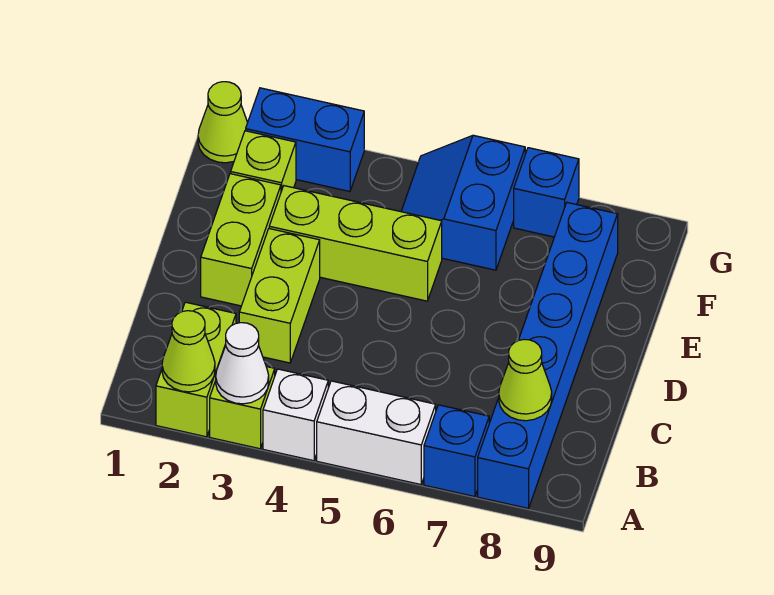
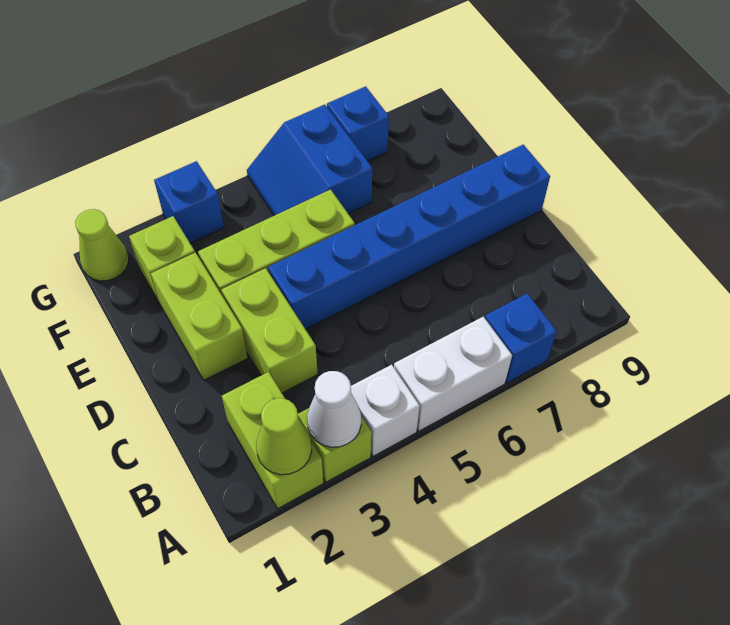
blue 1x6 brick [478,203,618,508] -> blue 1x6 brick turned to [268,145,550,329]
lime 1x1 cone [499,339,552,421] -> none
blue 1x2 brick [246,88,364,191] -> blue 1x1 brick [154,161,224,243]

